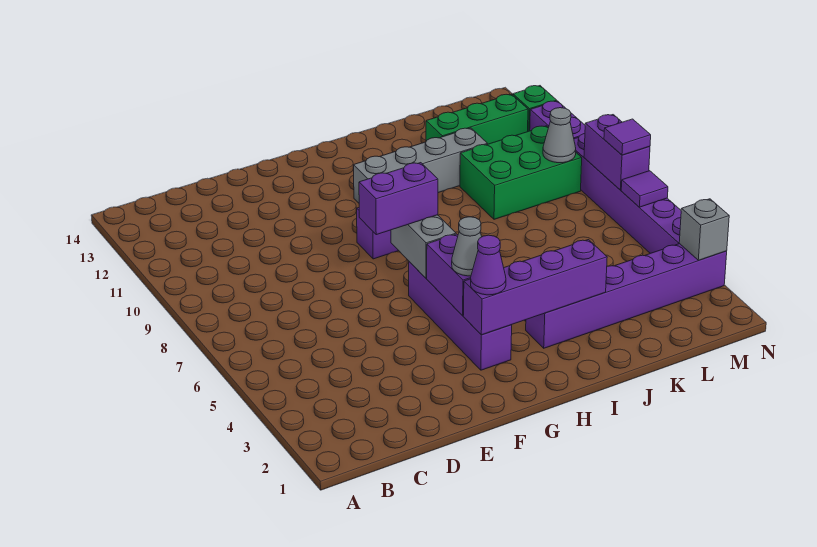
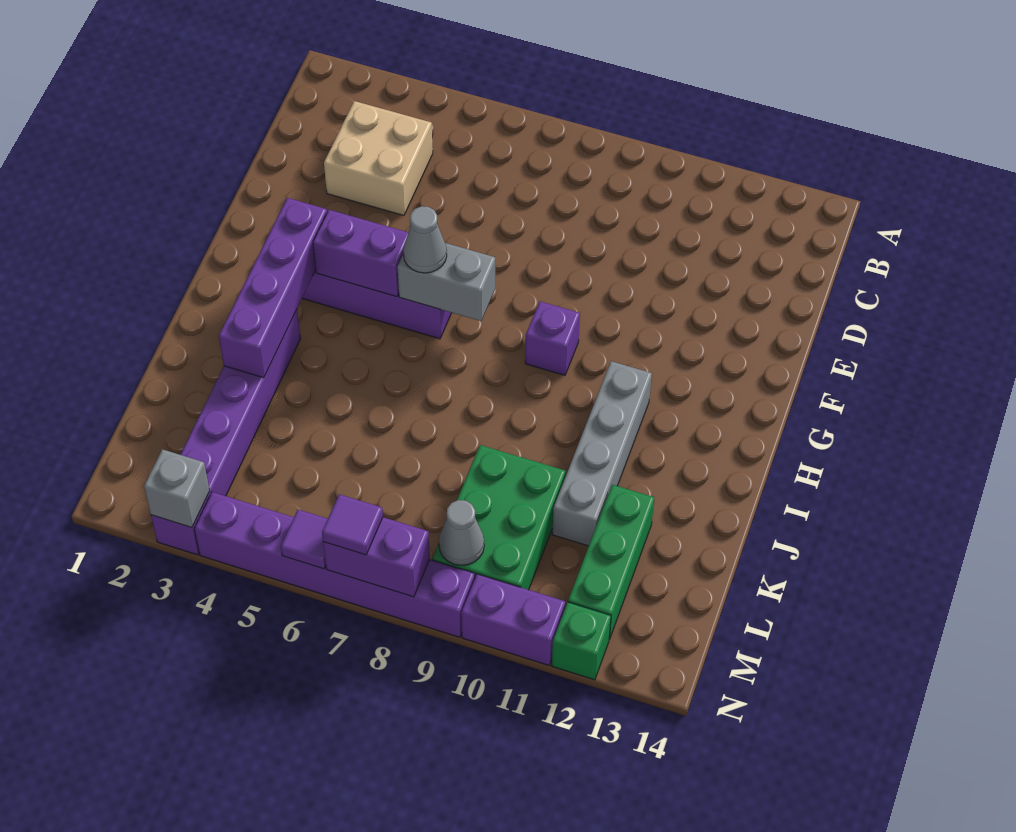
none -> tan 2x2 brick [324,101,433,215]
purple 1x2 brick [359,163,438,235] -> none
purple 1x1 cone [471,235,506,295] -> none
grey 1x1 cone [452,217,482,276] -> grey 1x1 cone moved to [403,206,447,273]

